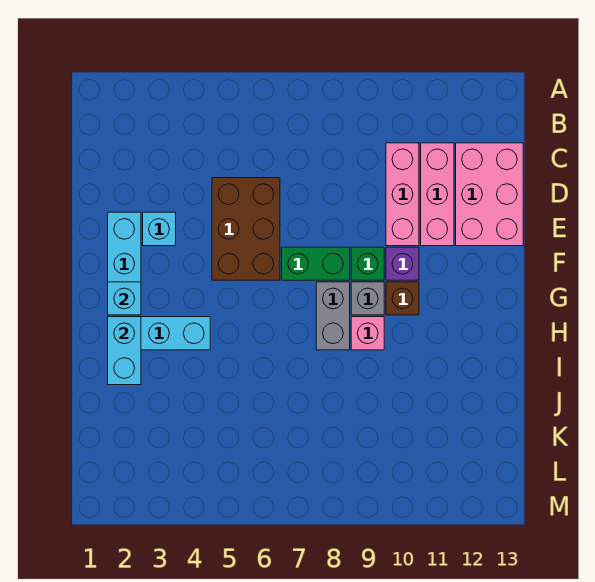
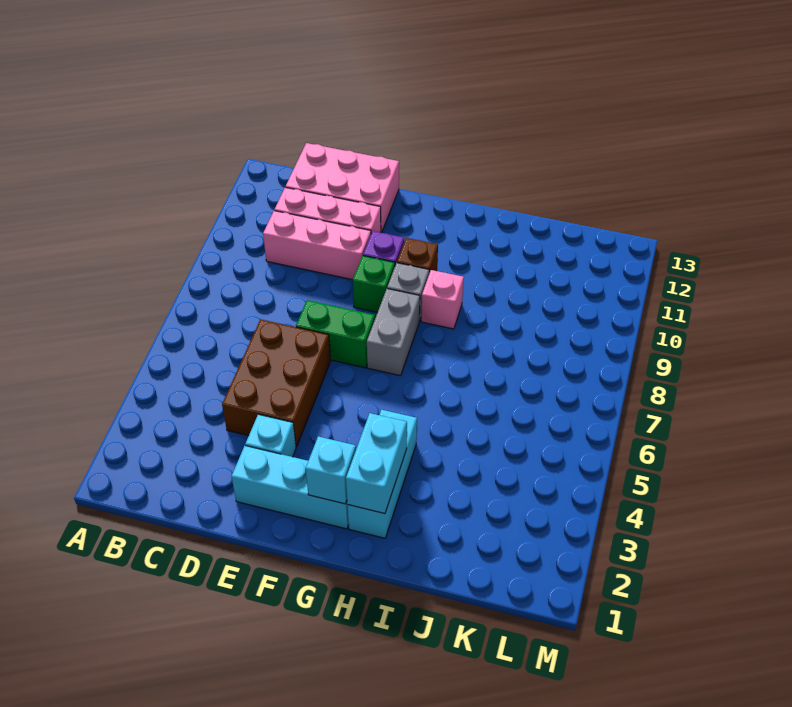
brown 2x3 brick [212,178,280,280] -> brown 2x3 brick turned to [222,319,331,447]
green 1x2 brick [282,247,350,280] -> green 1x2 brick turned to [296,300,375,368]
grey 1x2 brick [316,282,350,350] -> grey 1x2 brick turned to [367,289,420,376]
cyan 1x2 brick [108,317,141,385] -> cyan 1x2 brick turned to [346,413,407,514]

